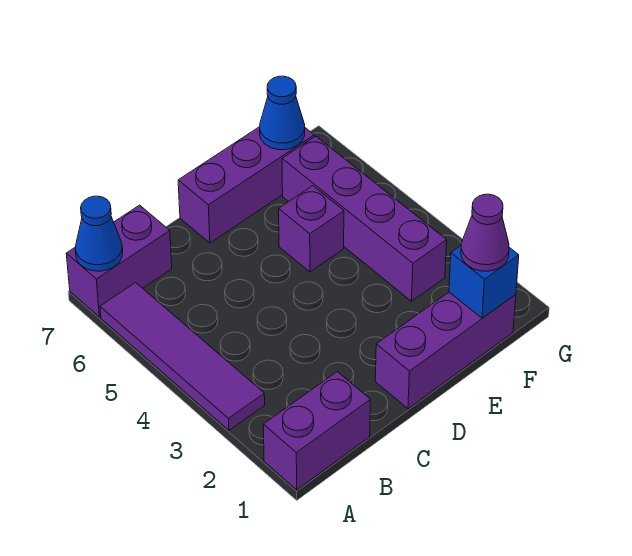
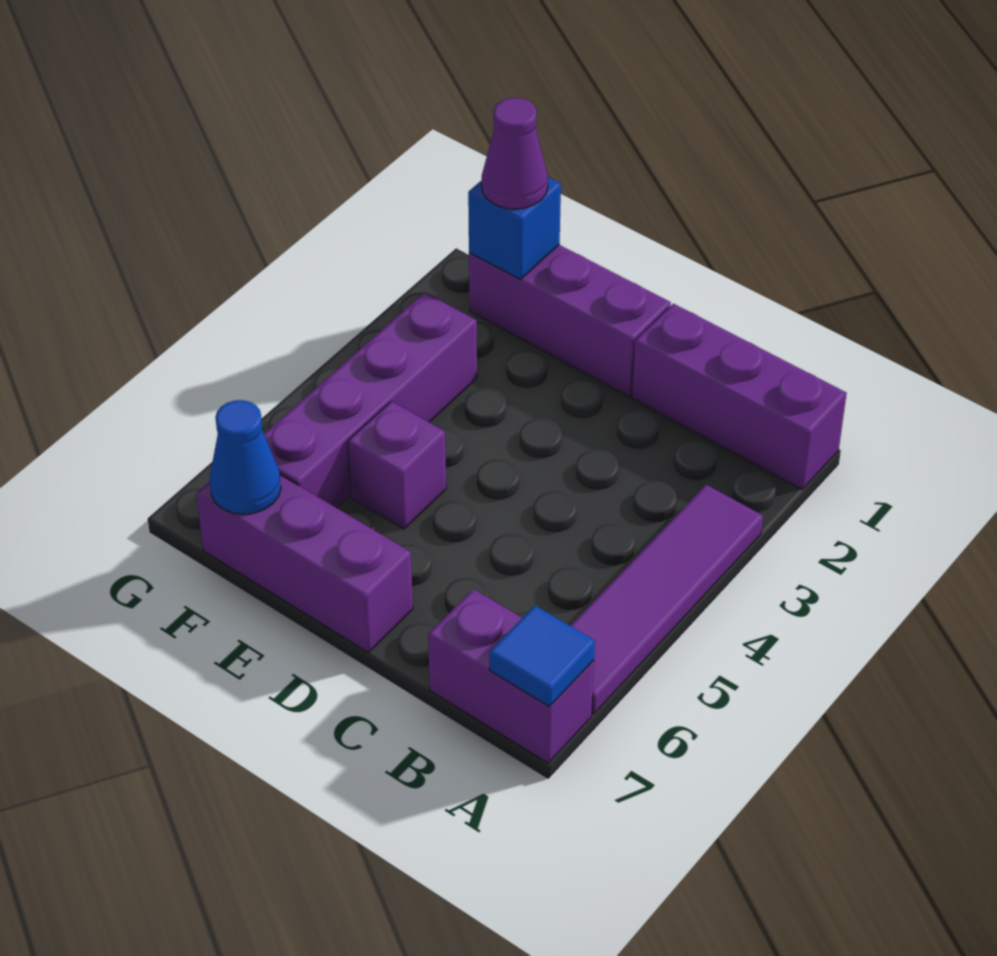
purple 1x2 brick [263,372,370,490] -> purple 1x3 brick [632,304,847,489]
blue 1x1 cone [75,196,123,271] -> blue 1x1 tile [489,606,595,707]

